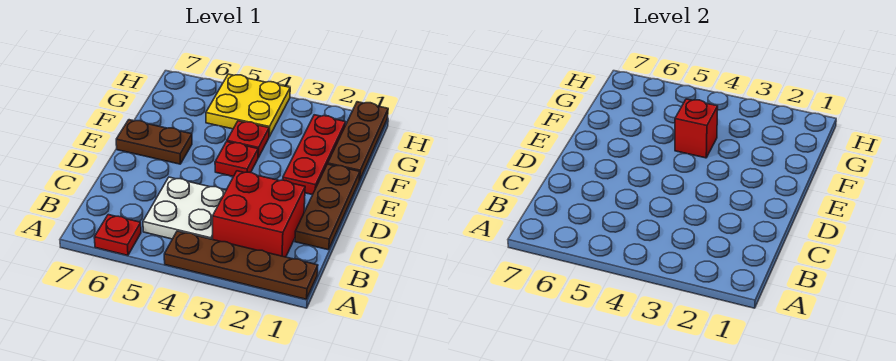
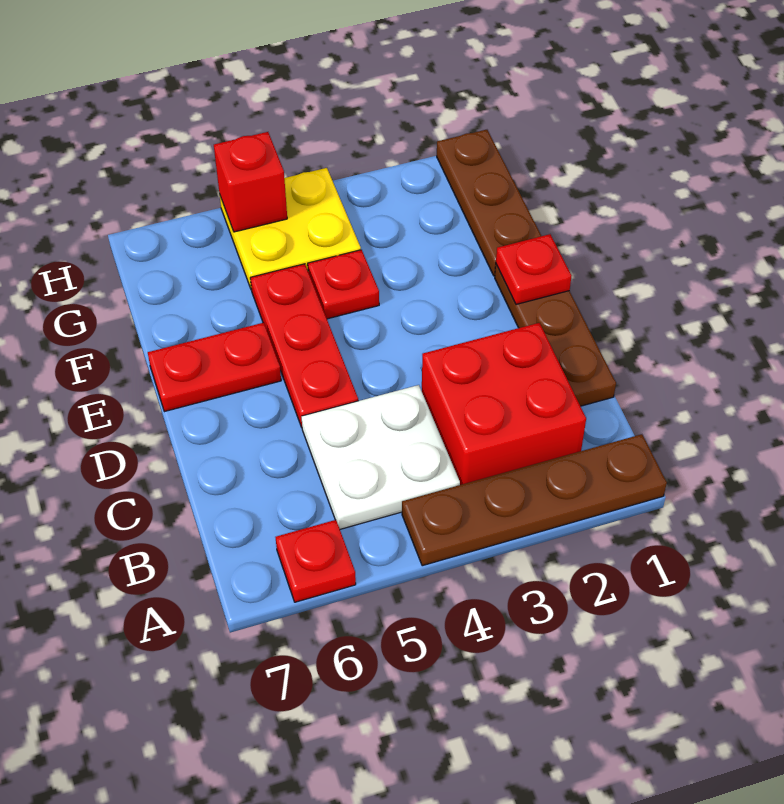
red 1x3 plate [283,115,346,195] -> red 1x3 plate moved to [250,264,358,427]
red 1x1 plate [215,142,258,176] -> red 1x1 plate moved to [496,234,571,304]
brown 1x2 plate [116,120,192,164] -> red 1x2 plate [148,323,281,412]
red 1x1 brick [675,99,718,158] -> red 1x1 brick moved to [214,132,287,232]

